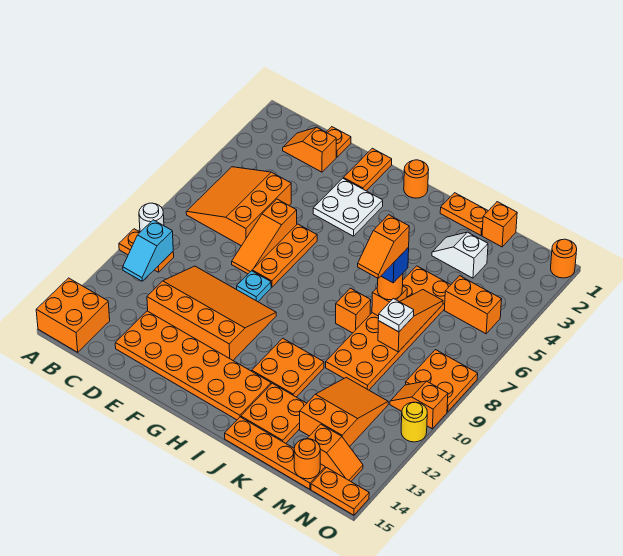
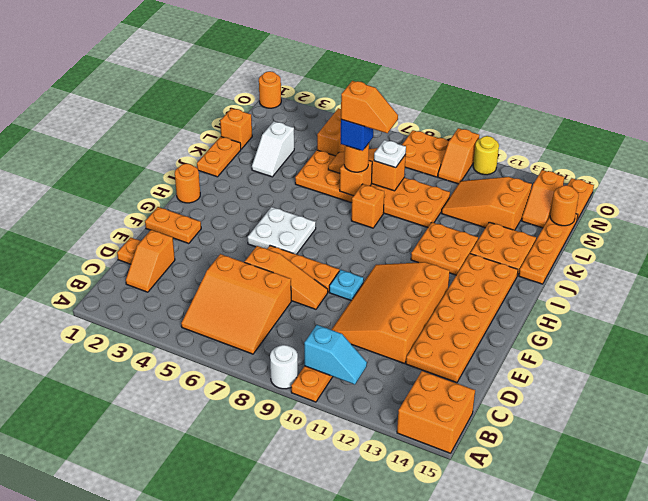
white 2x2 plate [313,178,383,236] -> white 2x2 plate moved to [248,207,316,254]
orange 1x2 slope [307,424,363,481] -> orange 1x2 slope turned to [522,170,564,228]

